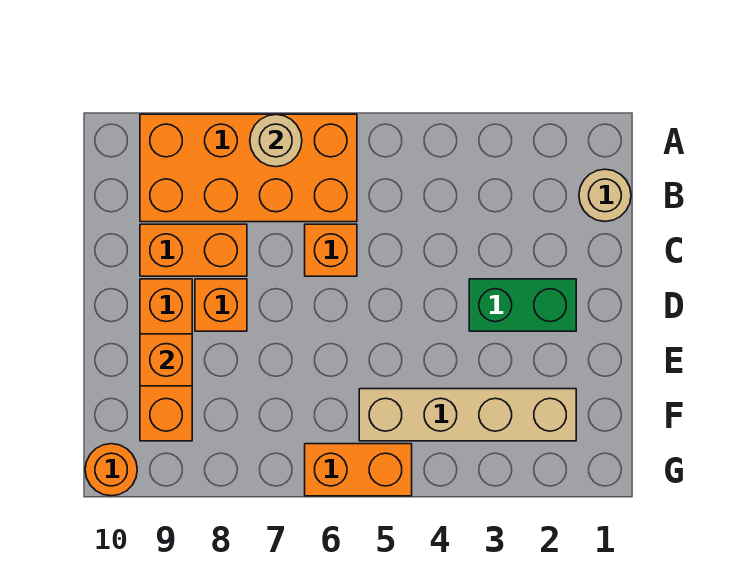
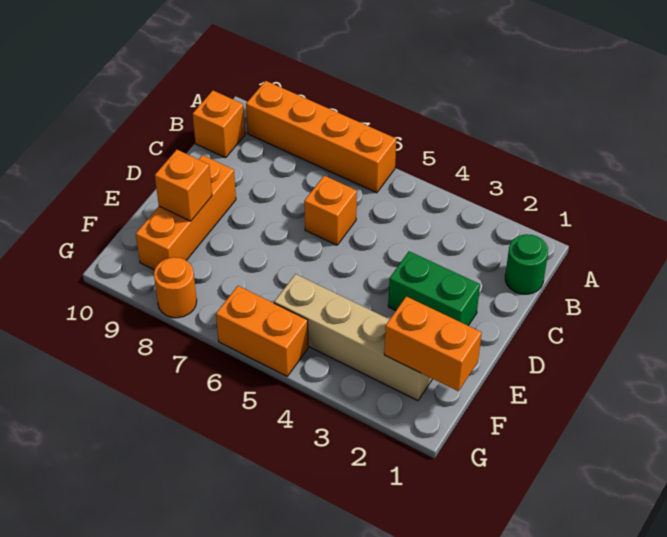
orange 2x4 brick [140,114,357,222] -> orange 1x4 brick [246,81,396,193]
tan 1x1 round brick [250,114,302,167] -> none
tan 1x1 round brick [579,169,631,221] -> green 1x1 round brick [505,234,548,294]
orange 1x2 brick [140,224,247,276] -> orange 1x2 brick moved to [384,296,482,391]
orange 1x1 brick [195,279,247,331] -> orange 1x1 brick moved to [193,91,245,158]
orange 1x1 round brick [85,444,137,496] -> orange 1x1 round brick moved to [154,257,197,318]

